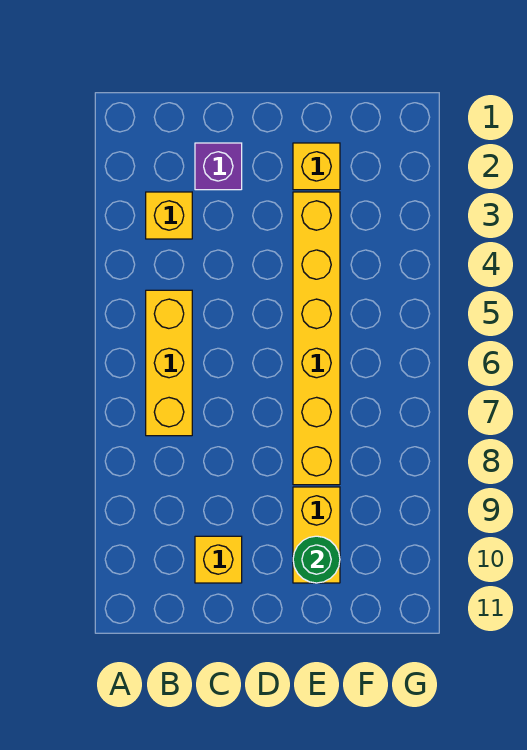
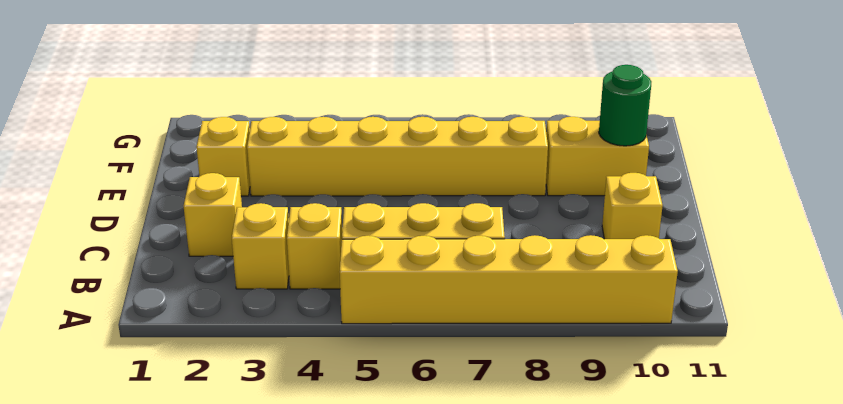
none -> yellow 1x6 brick [340,235,678,324]
none -> yellow 1x1 brick [287,203,342,289]
purple 1x1 brick [195,143,242,190] -> yellow 1x1 brick [184,173,242,256]

